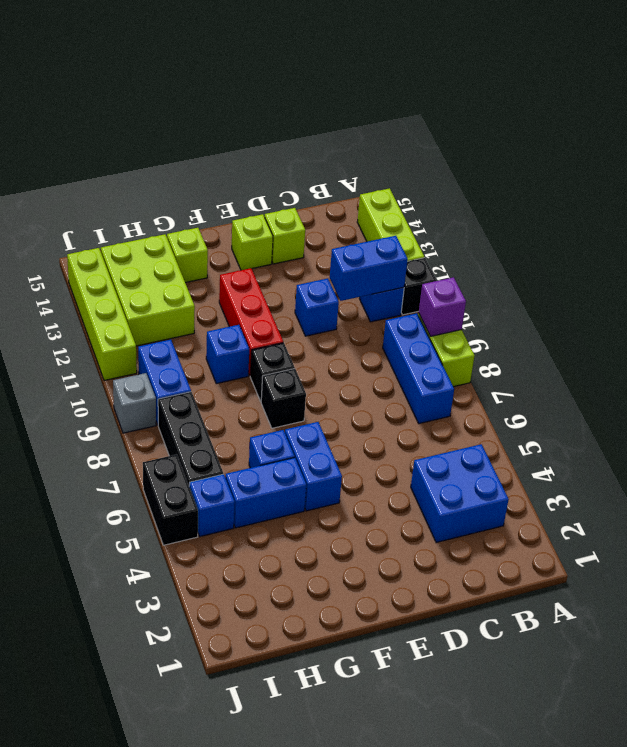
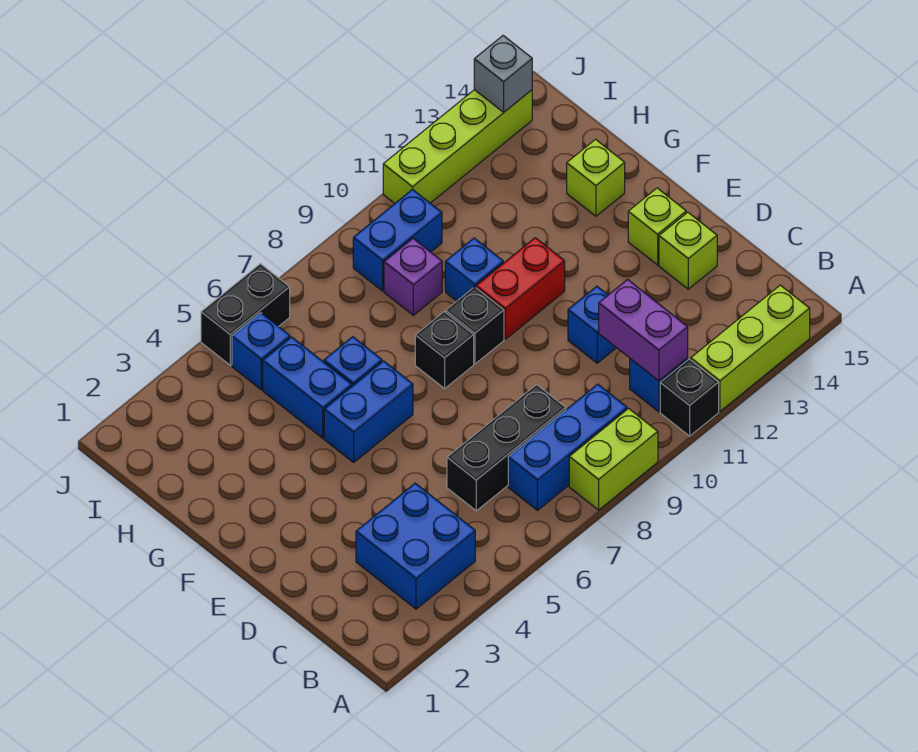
purple 1x1 brick [419,277,466,336] -> purple 1x1 brick moved to [384,239,442,315]
blue 1x2 brick [330,236,408,301] -> purple 1x2 brick [599,279,688,381]
red 1x3 brick [219,268,283,375] -> red 1x2 brick [476,238,565,339]
lime 2x3 brick [101,234,195,346] -> none
black 1x3 brick [158,392,223,485] -> black 1x3 brick moved to [447,385,566,511]
grey 1x1 brick [113,373,156,433] -> grey 1x1 brick moved to [474,36,532,112]

